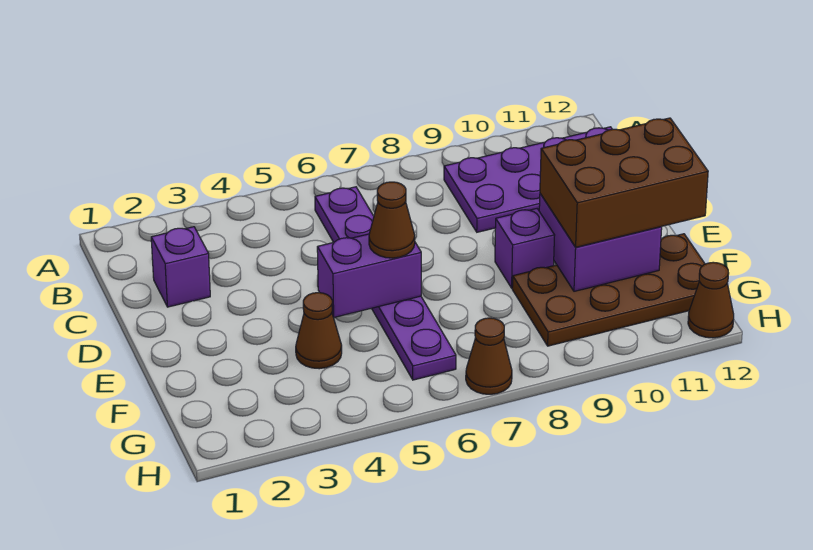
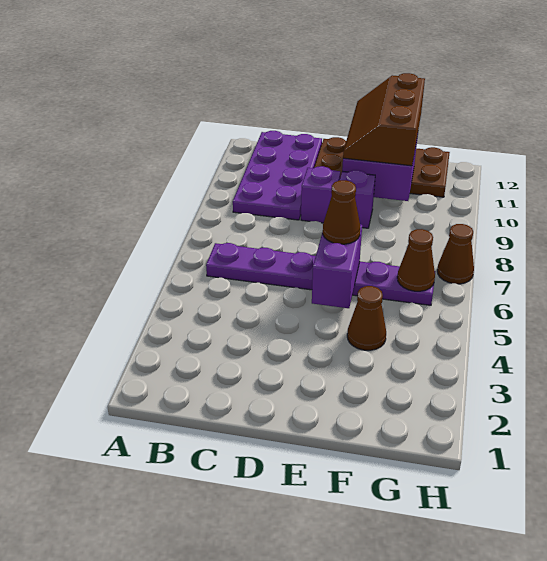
purple 1x1 brick [151,227,210,307] -> purple 1x1 brick moved to [301,166,340,223]
brown 2x3 brick [540,118,708,247] -> brown 2x3 slope [343,73,425,166]
brown 2x4 plate [512,234,705,346] -> brown 2x4 plate turned to [314,137,450,197]
brown 1x1 cone [688,262,734,338] -> brown 1x1 cone moved to [397,229,435,291]

